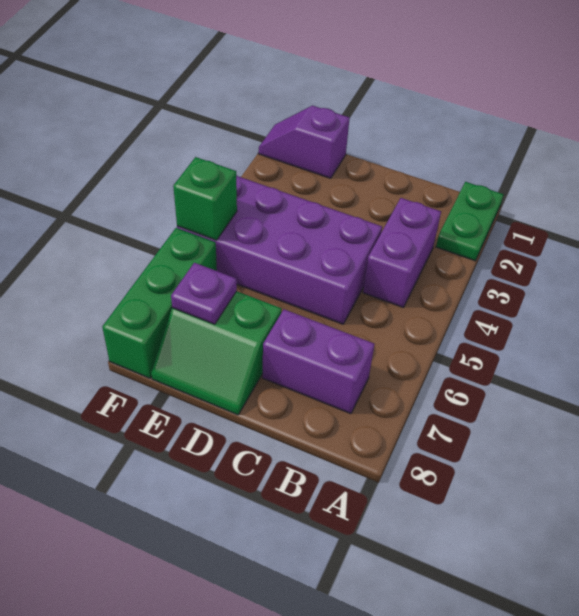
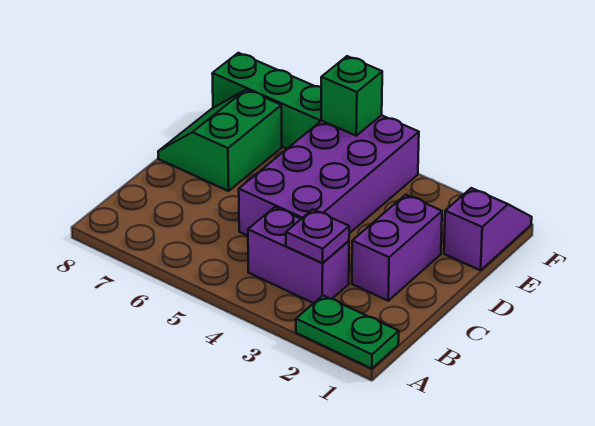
purple 1x2 brick [262,309,374,414] -> purple 1x2 brick moved to [352,195,442,301]
purple 1x1 plate [171,263,237,324] -> purple 1x1 plate moved to [286,210,349,263]

